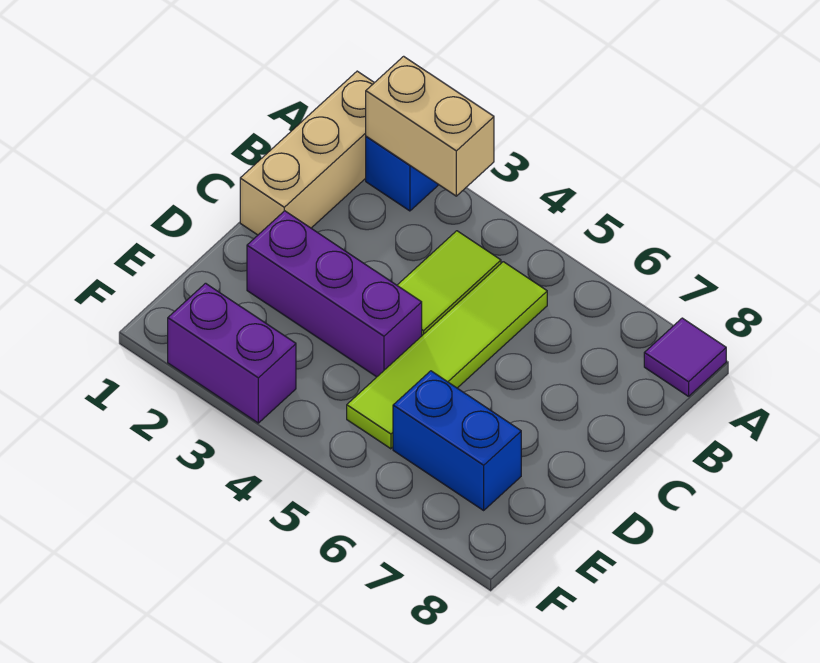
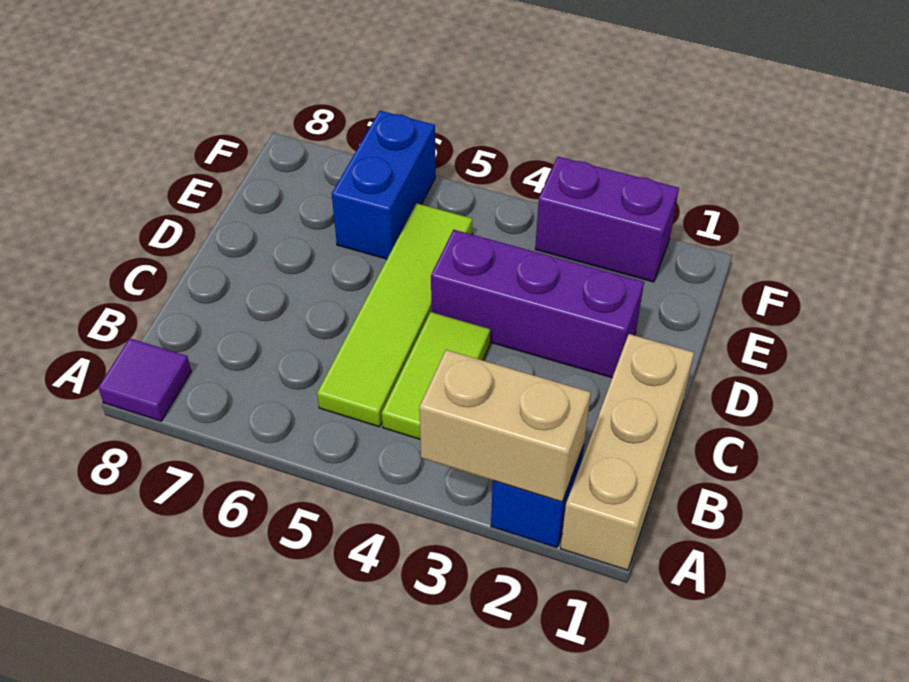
blue 1x2 brick [393,371,521,510] -> blue 1x2 brick turned to [332,111,436,259]

